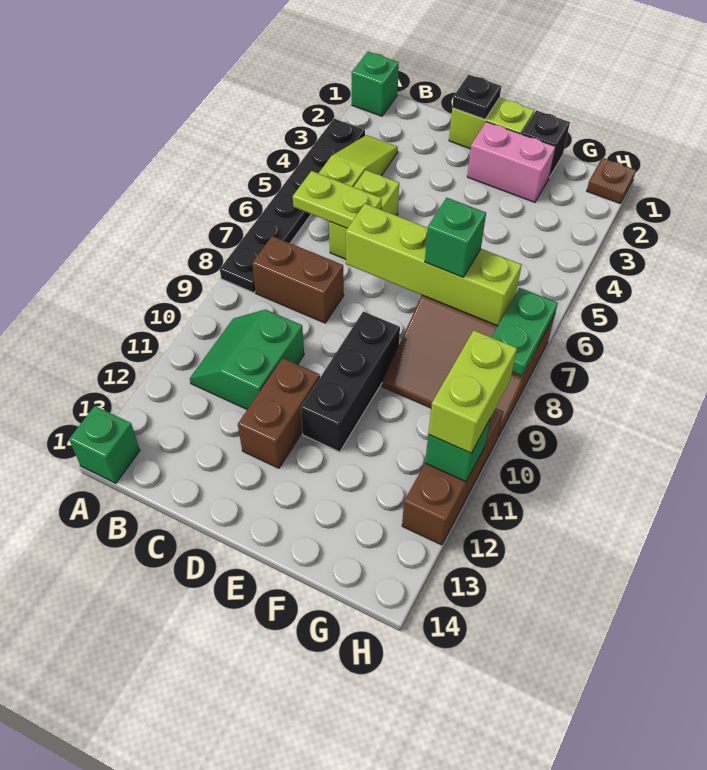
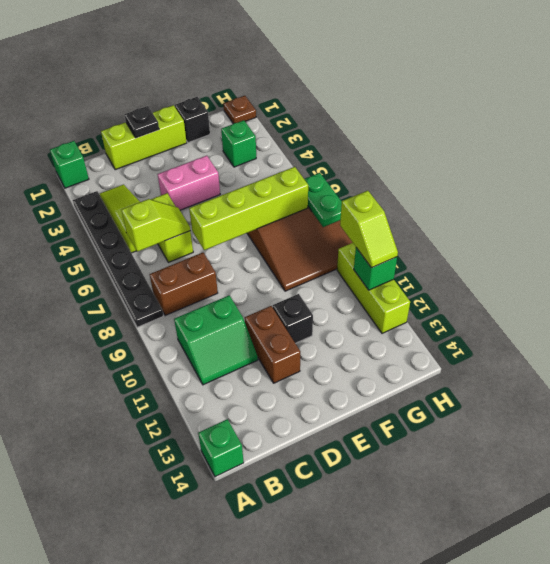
lime 1x2 plate [293,171,382,228] -> lime 1x2 slope [122,199,190,252]
green 2x2 slope [190,309,304,409] -> green 2x2 slope turned to [174,295,258,385]
lime 1x2 brick [449,98,534,149] -> lime 1x3 brick [101,105,187,170]
pink 1x2 brick [467,122,555,202] -> pink 1x2 brick moved to [158,156,220,210]
black 1x3 brick [301,311,400,452] -> black 1x1 brick [273,294,313,343]
green 1x1 brick [425,198,486,277] -> green 1x1 brick moved to [221,120,256,167]
brown 1x3 brick [402,408,503,545] -> lime 1x3 brick [337,243,410,333]
lime 1x2 brick [428,330,517,453] -> lime 1x2 slope [340,191,398,268]

